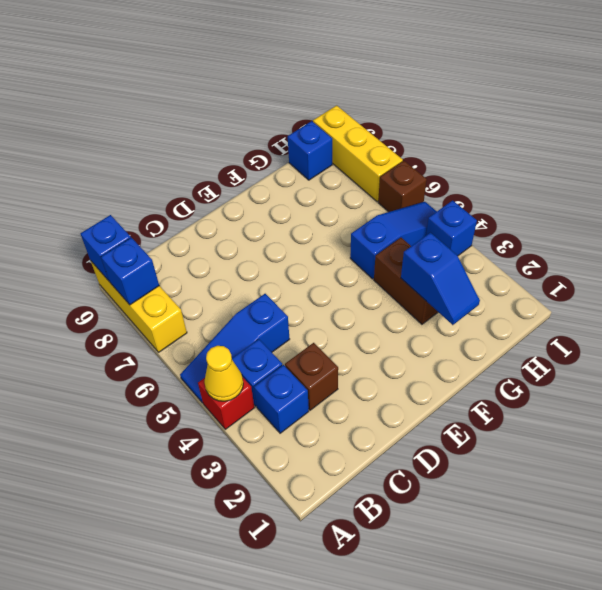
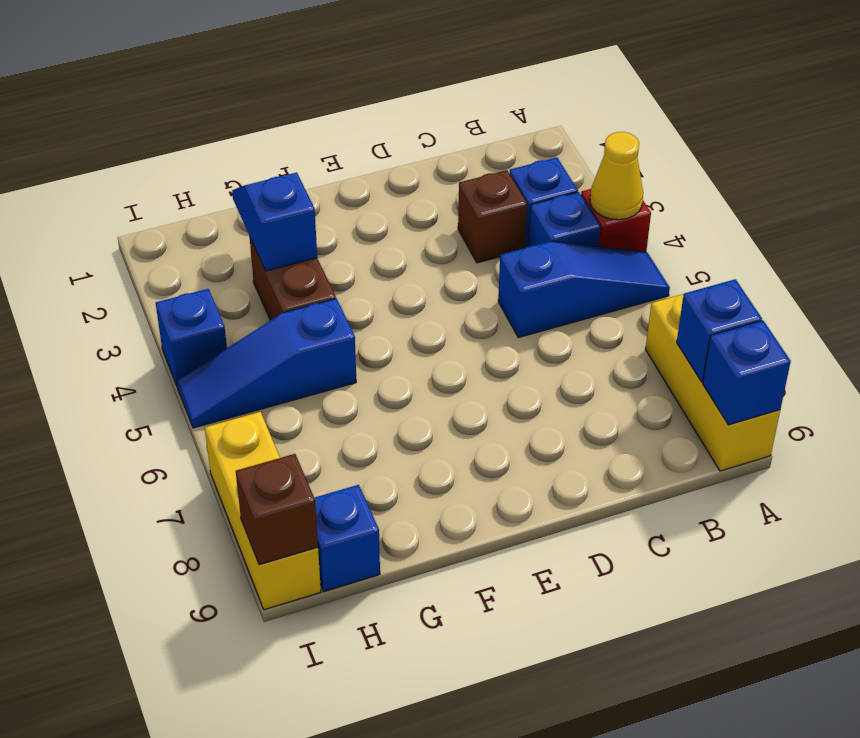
brown 1x1 brick [378,161,427,212] -> brown 1x1 brick moved to [236,454,318,565]

